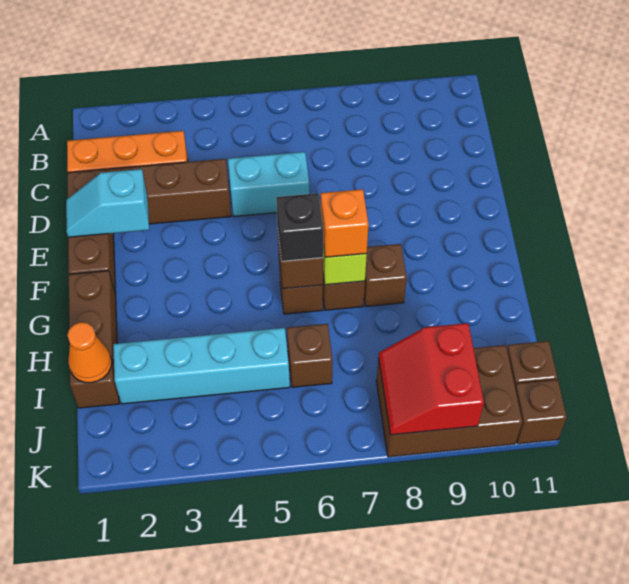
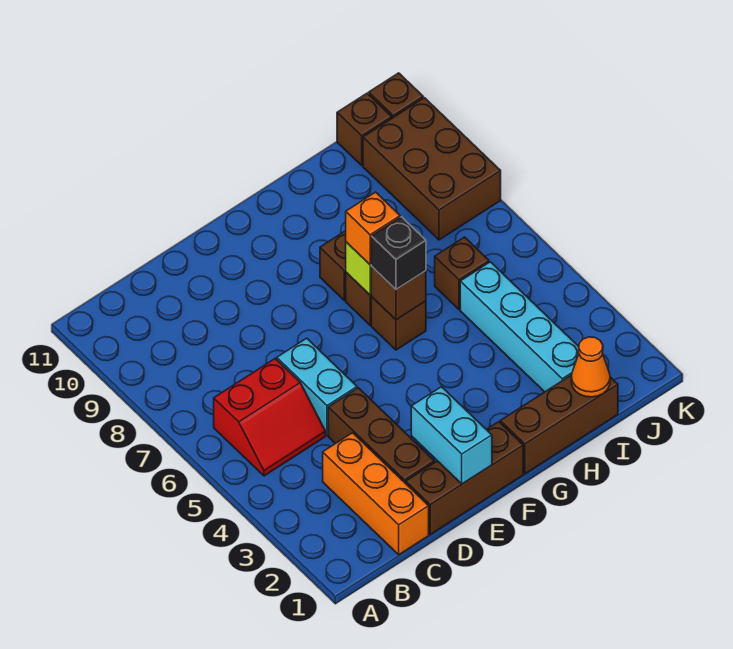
cyan 1x2 slope [66,169,149,237] -> cyan 1x2 brick [411,387,492,484]
red 2x2 slope [379,323,484,435] -> red 2x2 slope moved to [214,359,326,476]

